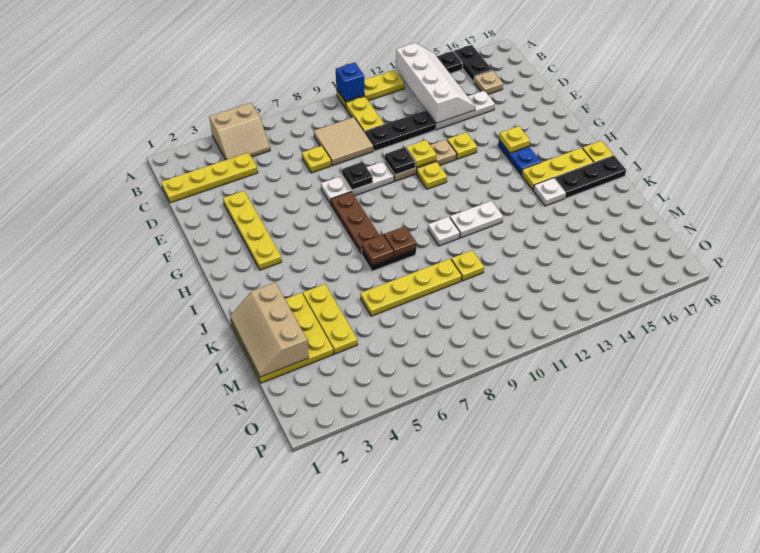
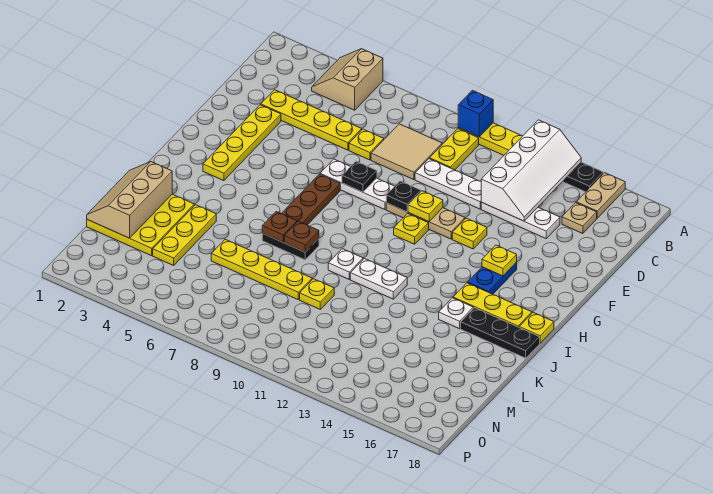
tan 2x2 slope [209,103,270,160] -> tan 2x2 slope turned to [312,49,383,110]
black 1x2 plate [454,45,492,82] -> tan 1x2 plate [576,173,625,218]
yellow 1x4 plate [161,152,258,203] -> yellow 1x4 plate moved to [261,90,362,150]
black 1x3 plate [365,111,435,151] -> white 1x3 plate [415,159,481,209]

